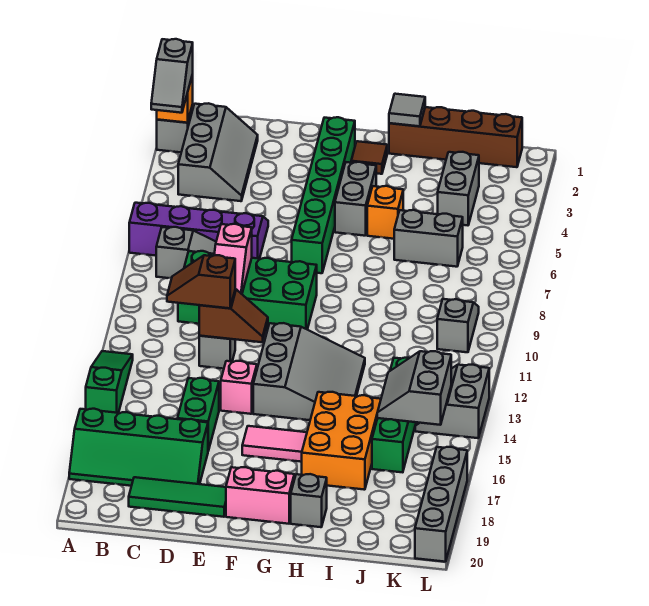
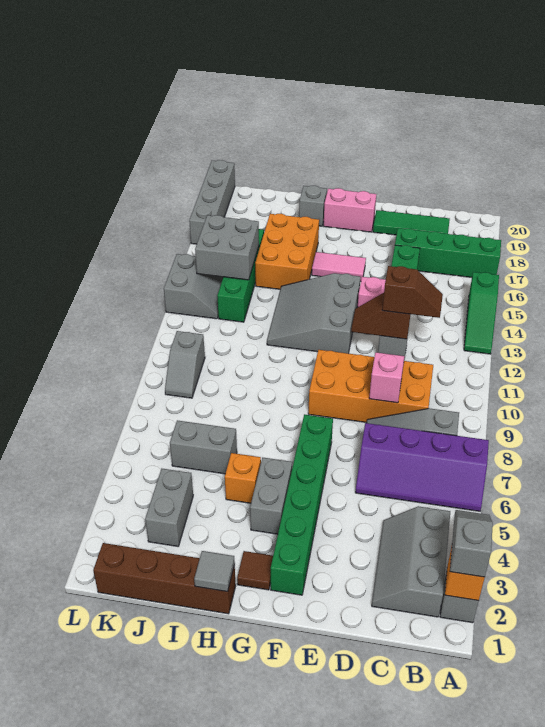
green 2x4 brick [178,251,317,331] -> orange 2x4 brick [308,350,433,423]
grey 2x2 slope [377,351,451,425] -> grey 2x2 brick [195,215,259,280]

